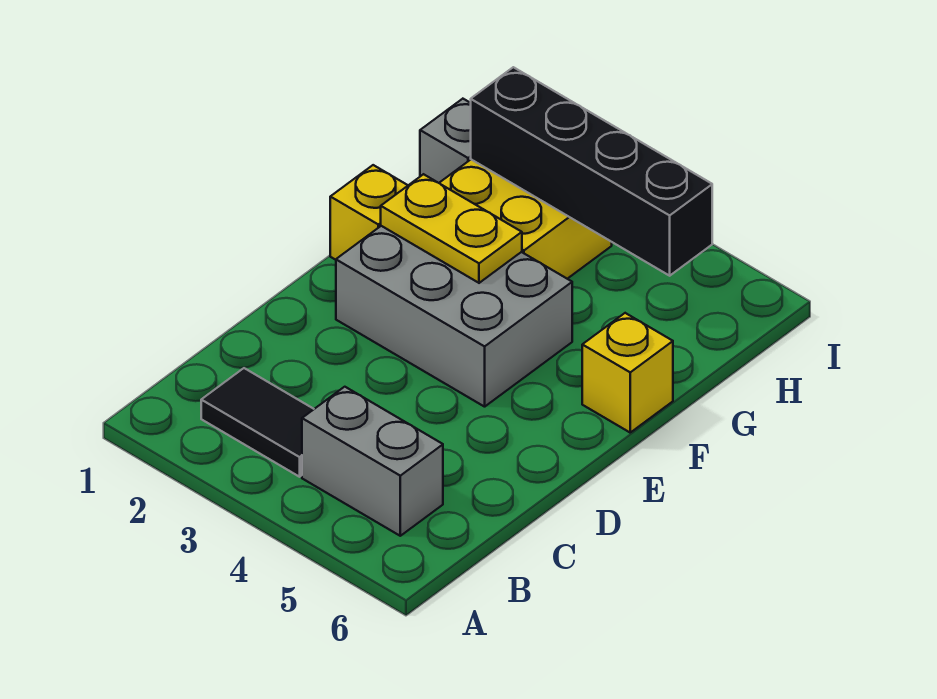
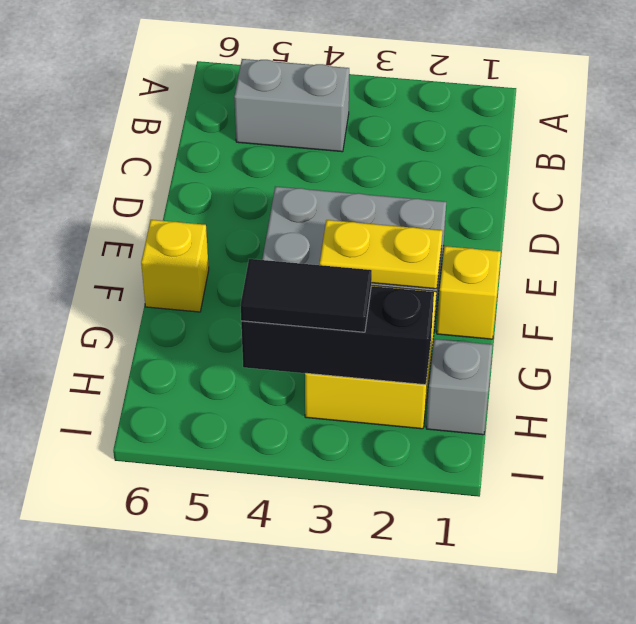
black 1x2 tile [201,368,314,477] -> black 1x2 tile moved to [241,259,372,332]
black 1x4 brick [471,67,712,276] -> black 1x3 brick [241,286,434,385]

